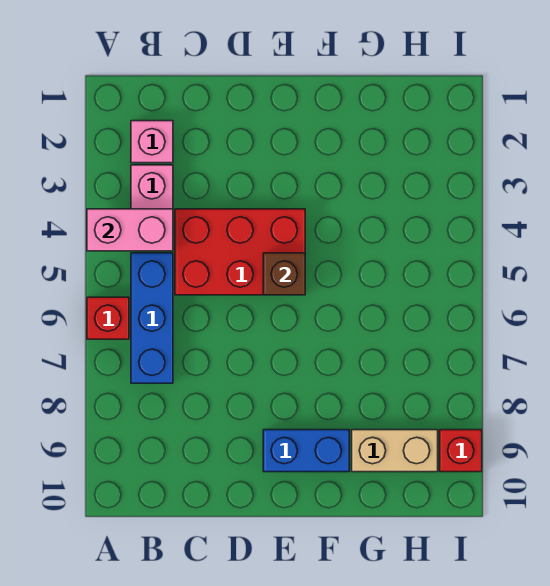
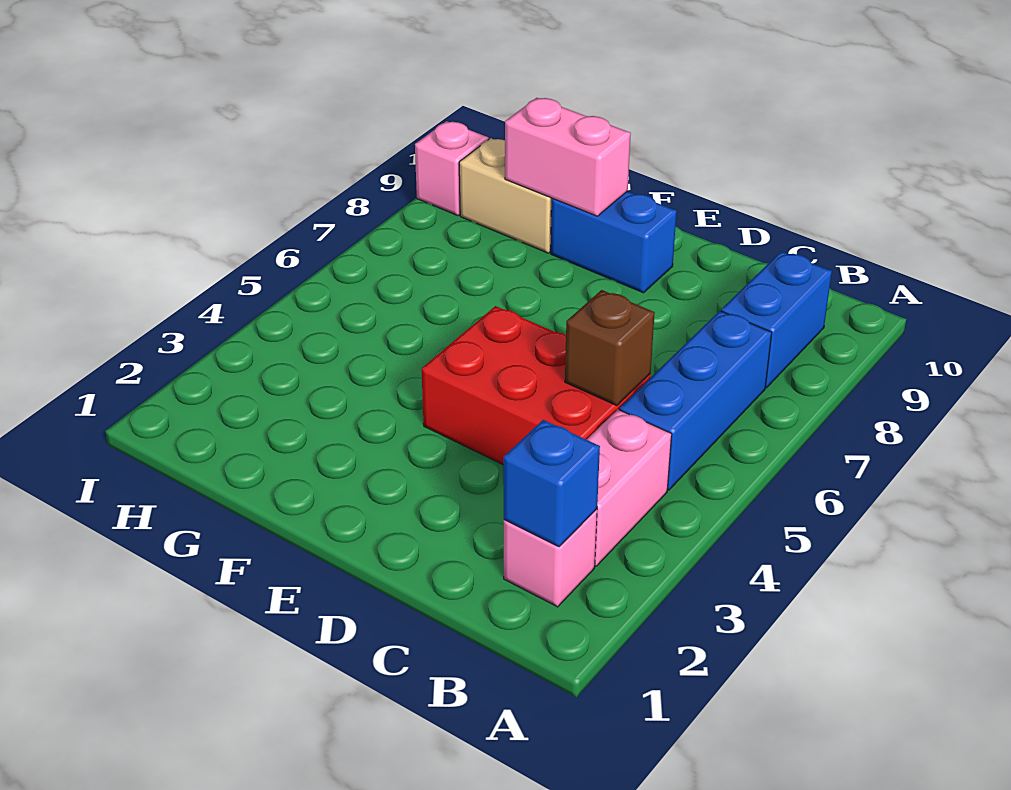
pink 1x2 brick [87,209,173,251] -> pink 1x2 brick moved to [505,98,631,216]
red 1x1 brick [87,297,129,339] -> none
none -> blue 1x1 brick [503,420,600,547]
none -> blue 1x2 brick [721,251,832,388]
brown 1x1 brick [263,253,305,295] -> brown 1x1 brick moved to [565,290,655,406]
red 1x1 brick [440,430,482,472] -> pink 1x1 brick [415,121,489,216]

